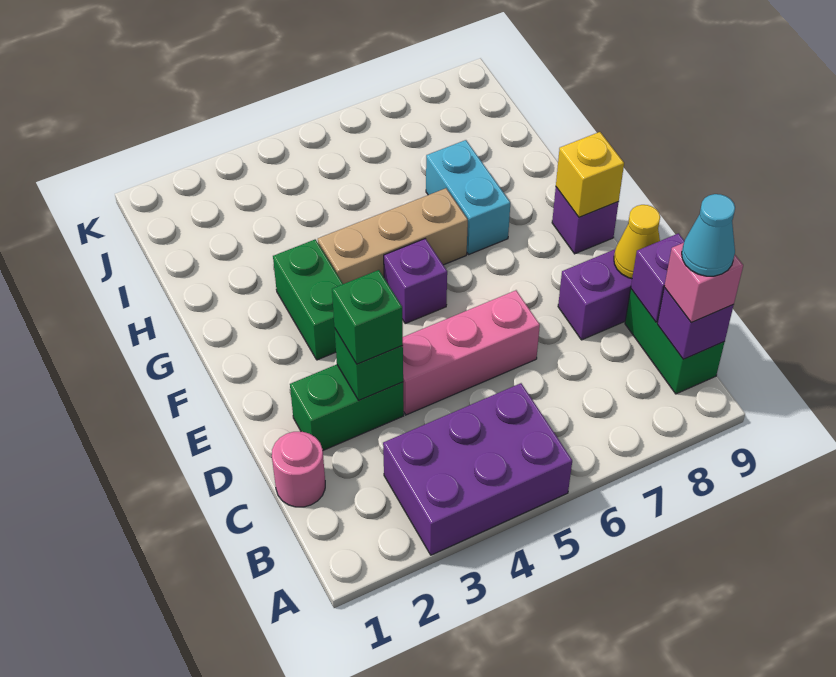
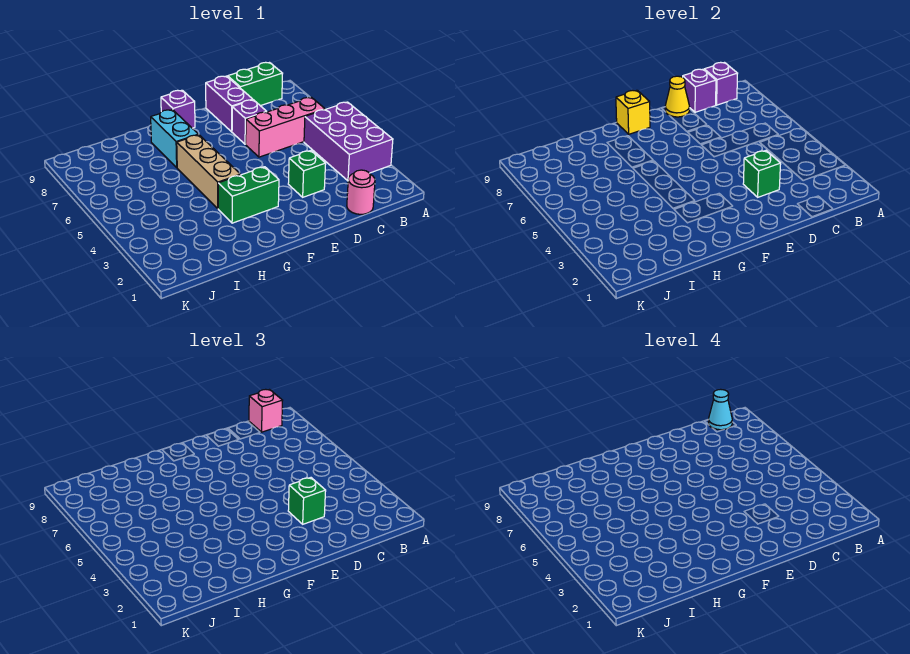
green 1x2 brick [290,365,404,450] -> green 1x1 brick [288,151,326,197]
pink 1x3 brick [402,290,540,415] -> pink 1x3 brick turned to [246,97,325,157]
purple 1x1 brick [384,239,447,323] -> purple 1x1 brick moved to [232,100,267,144]
cyan 1x2 brick [426,140,510,254] -> cyan 1x2 brick turned to [151,110,198,167]

